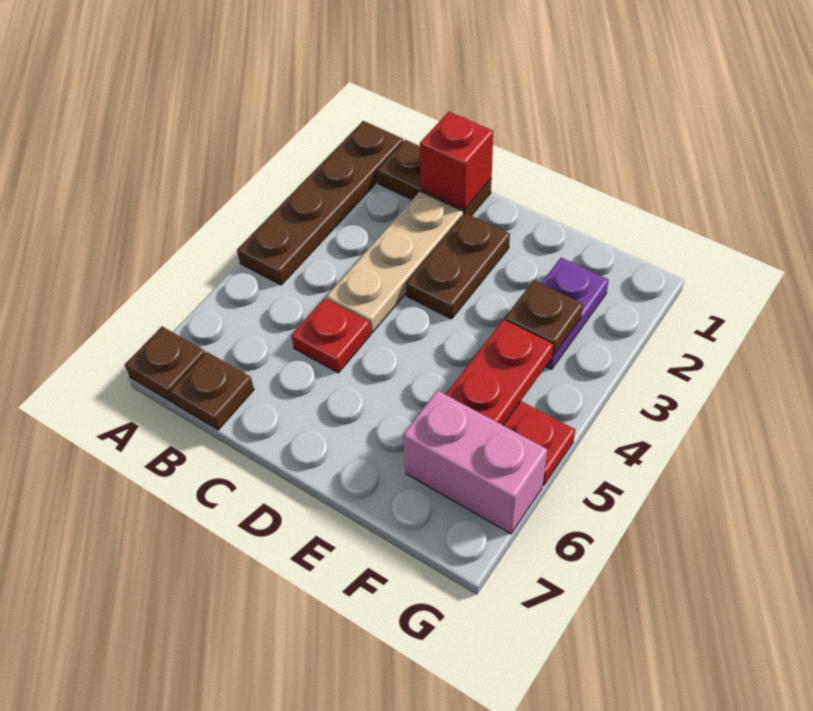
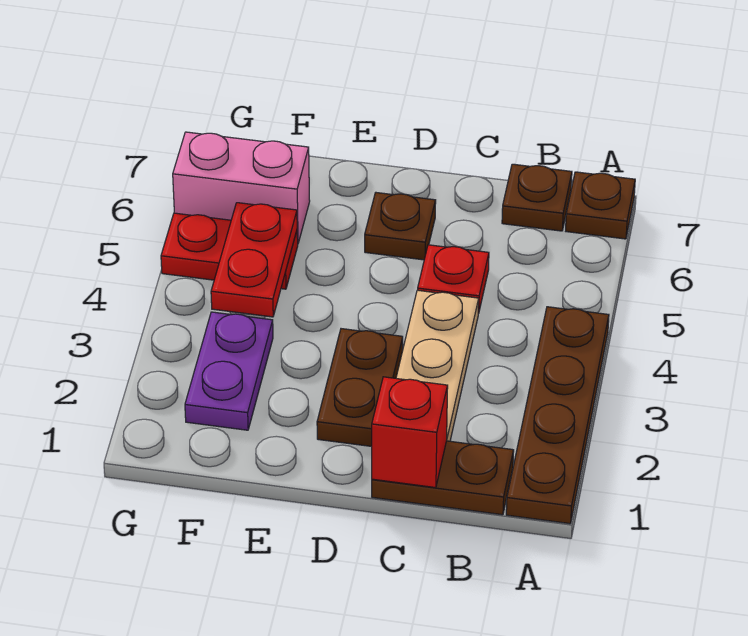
brown 1x1 plate [505,280,583,356] -> brown 1x1 plate moved to [365,193,436,260]

